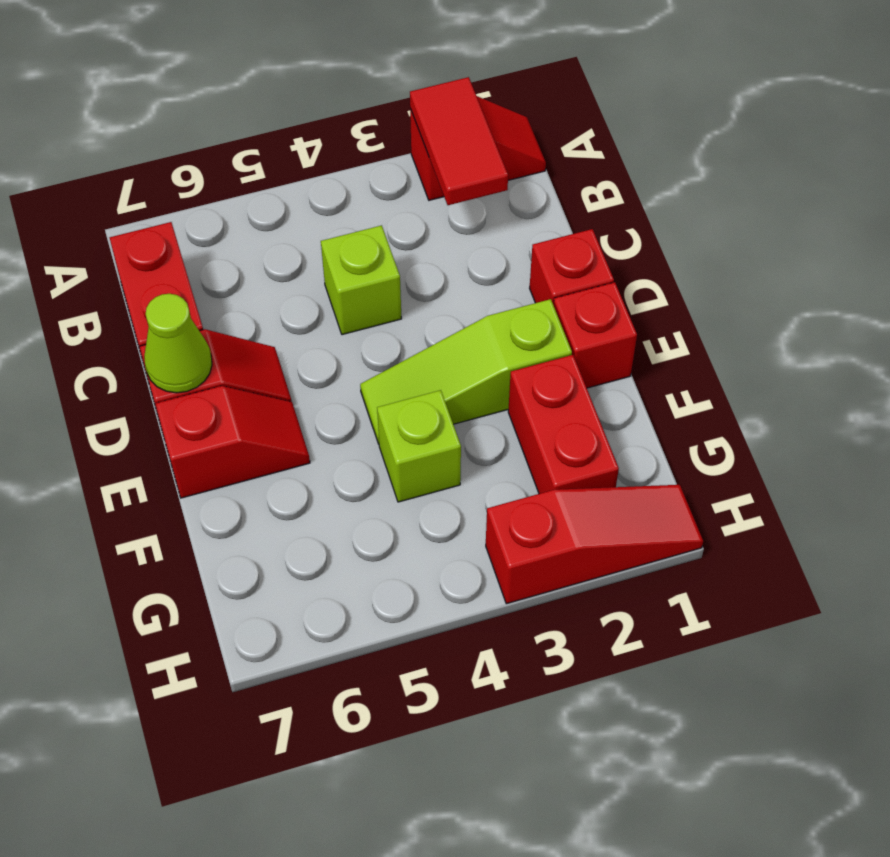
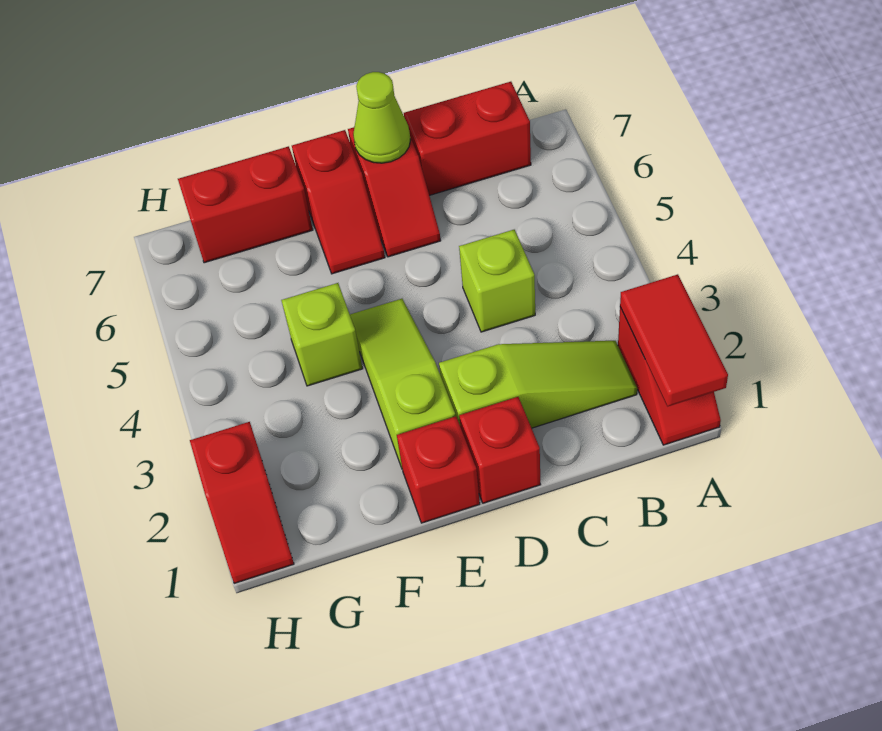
red 1x2 tile [410,77,508,205] -> red 1x2 tile turned to [620,274,728,406]
none -> lime 1x3 slope [439,341,637,428]
red 1x2 brick [508,355,619,494] -> red 1x2 brick moved to [178,146,313,263]
red 1x3 slope [486,485,703,604] -> red 1x2 slope [190,422,294,583]

